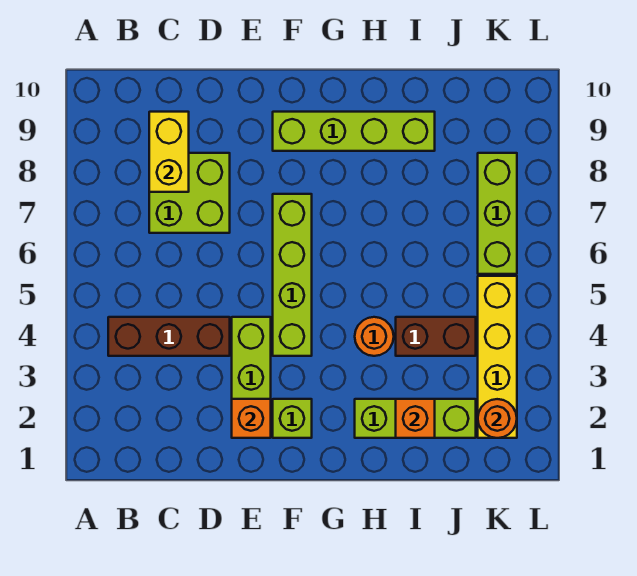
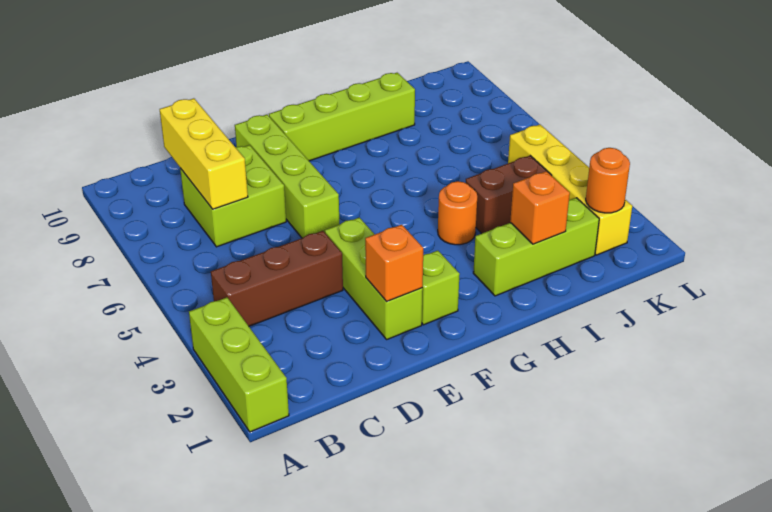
yellow 1x2 brick [149,112,189,192] -> yellow 1x3 brick [160,98,248,209]
lime 1x4 brick [273,194,312,356] -> lime 1x4 brick moved to [235,115,340,238]
lime 1x3 brick [478,153,517,274] -> lime 1x3 brick moved to [189,297,289,432]

